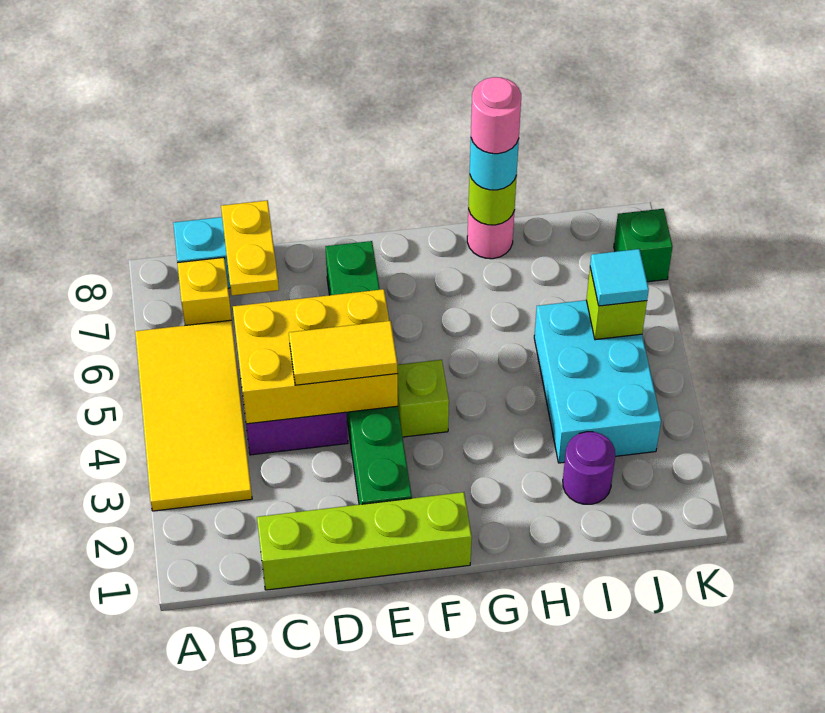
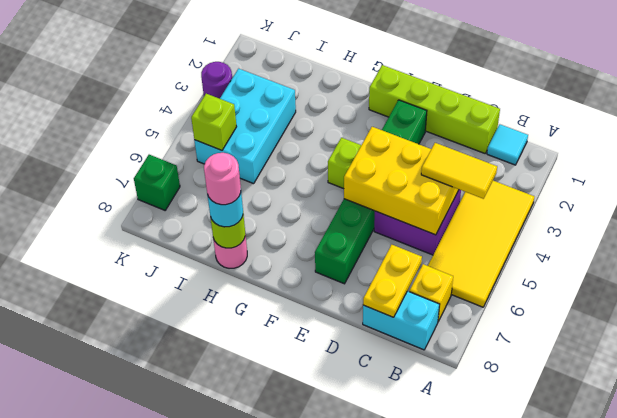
yellow 1x2 tile [289,321,398,385] -> yellow 1x2 tile moved to [421,143,497,199]
purple 1x1 round brick [563,432,615,504] -> purple 1x1 round brick moved to [201,62,232,99]
cyan 1x1 tile [590,249,649,306] -> cyan 1x1 tile moved to [487,125,528,165]

